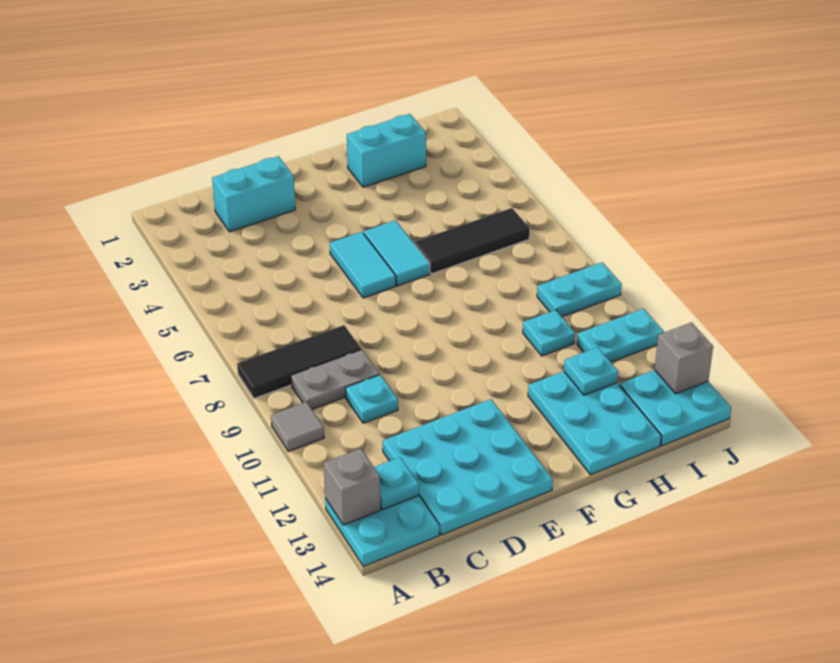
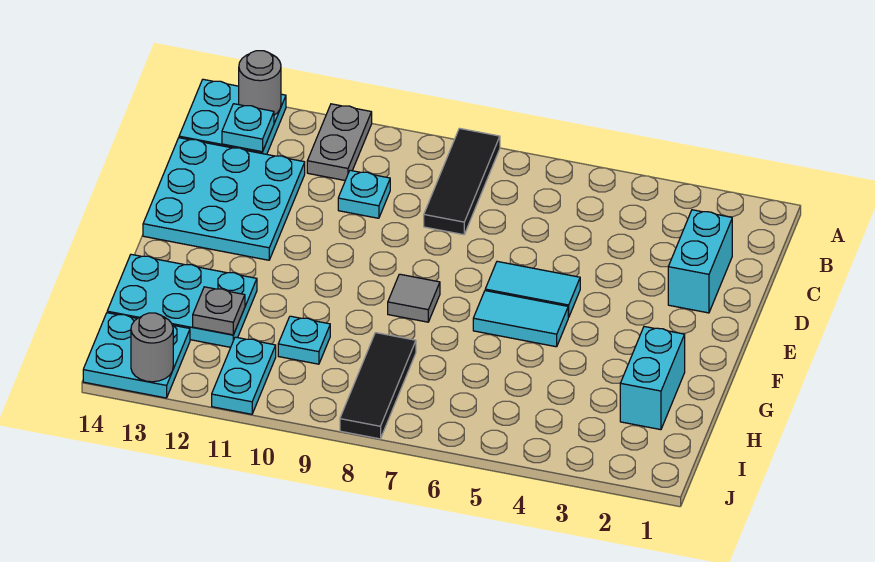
grey 1x1 tile [271,402,324,452] -> grey 1x1 tile moved to [388,274,440,322]
grey 1x1 brick [323,449,381,525] -> grey 1x1 round brick [239,51,281,115]
grey 1x2 plate [291,350,379,409] -> grey 1x2 plate moved to [307,104,372,180]
black 1x3 tile [415,208,530,274] -> black 1x3 tile moved to [340,333,416,439]
cyan 1x1 plate [564,347,618,395] -> grey 1x1 plate [193,287,245,335]
cyan 1x2 plate [537,262,622,317] -> none
grey 1x1 brick [655,322,713,394] -> grey 1x1 round brick [131,313,173,382]

